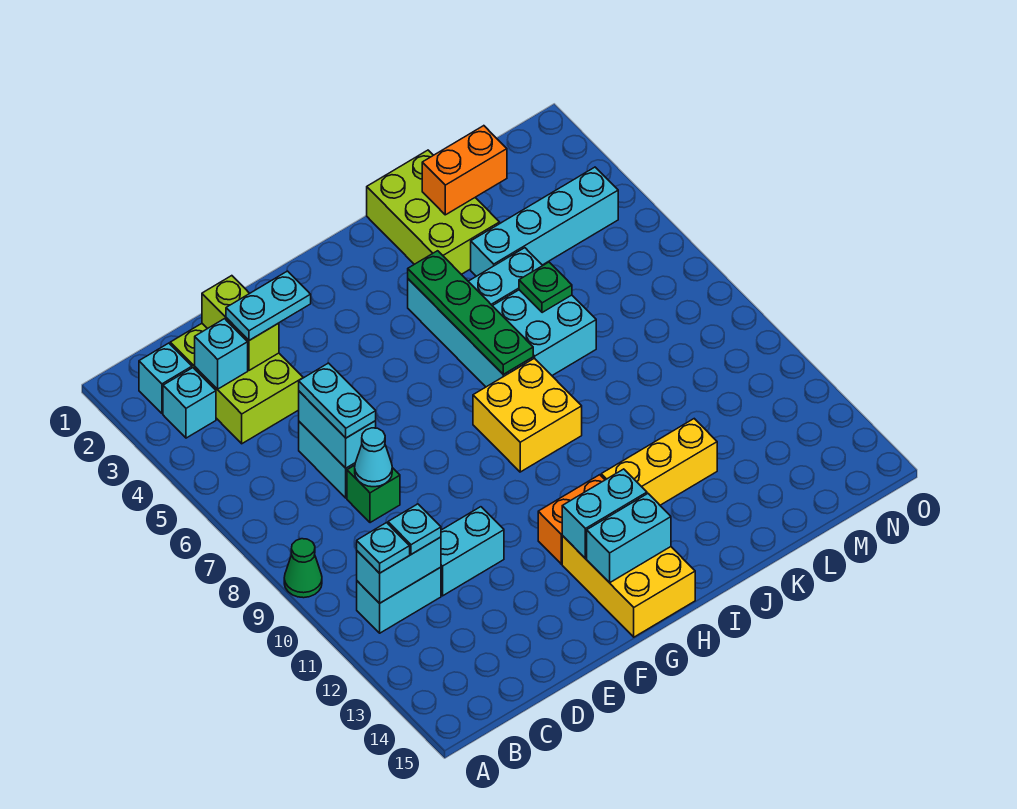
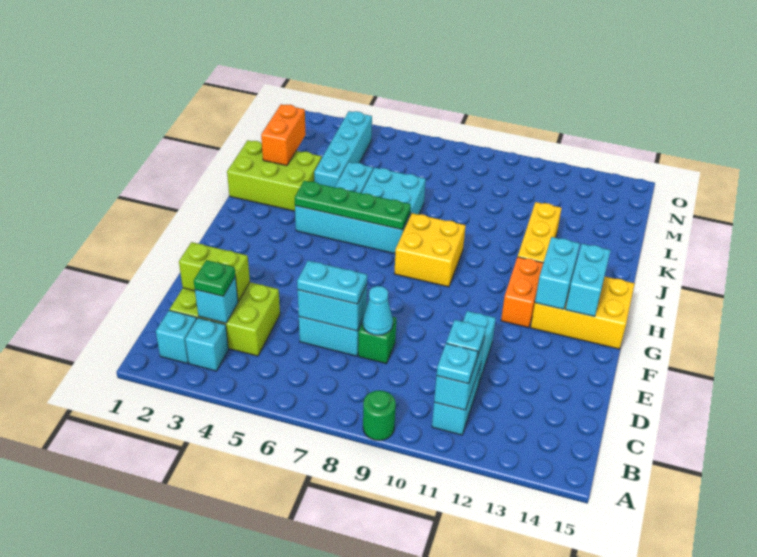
green 1x1 cone [284,539,322,598] -> green 1x1 round brick [363,390,396,440]
cyan 1x2 plate [226,271,311,340] -> none
green 1x1 plate [519,262,572,313] -> green 1x1 plate moved to [194,260,235,296]

